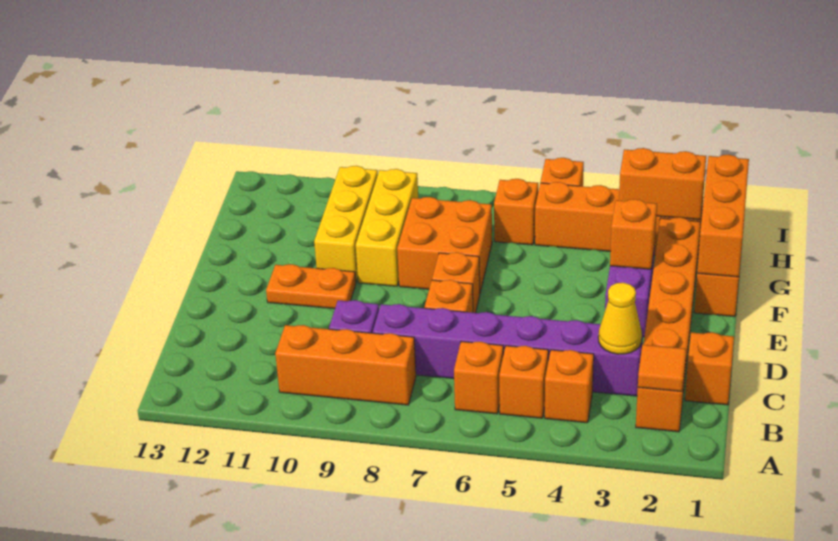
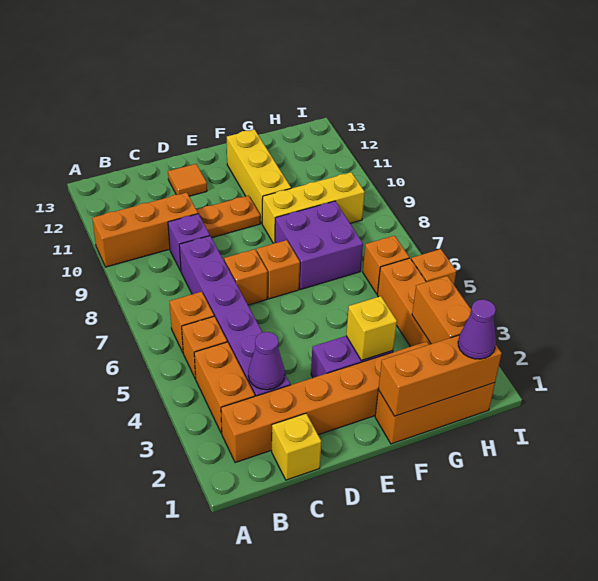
orange 1x1 tile [638,345,686,392] -> orange 1x1 tile moved to [168,164,207,196]
orange 1x1 brick [545,350,594,423] -> orange 1x2 brick [194,342,255,434]
orange 1x3 brick [275,325,416,405] -> orange 1x3 brick turned to [92,193,198,267]
orange 1x1 brick [685,332,734,405] -> yellow 1x1 brick [272,414,321,480]
yellow 1x1 cone [598,283,642,354] -> purple 1x1 cone [248,332,285,390]
orange 1x2 plate [266,264,356,309] -> orange 1x2 plate turned to [197,196,260,238]
orange 1x1 brick [610,199,657,269] -> yellow 1x1 brick [346,296,397,361]
orange 2x2 brick [397,197,492,292] -> purple 2x2 brick [275,201,363,290]
yellow 1x3 brick [314,166,378,282] -> yellow 1x3 brick turned to [227,129,291,223]
none -> purple 1x1 cone [458,300,496,359]

